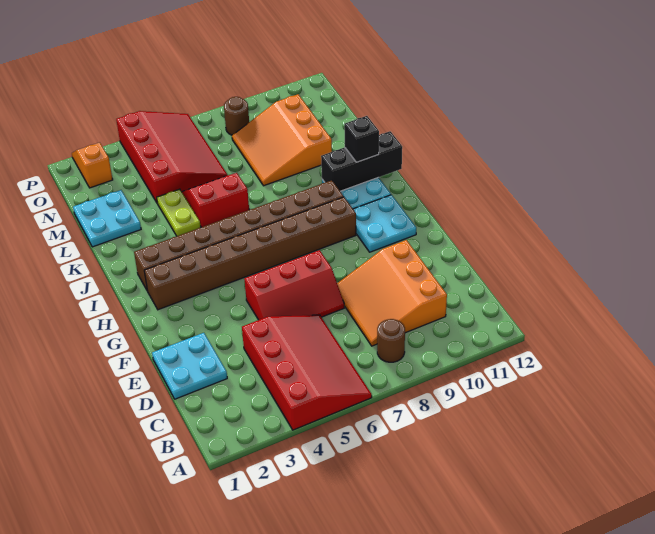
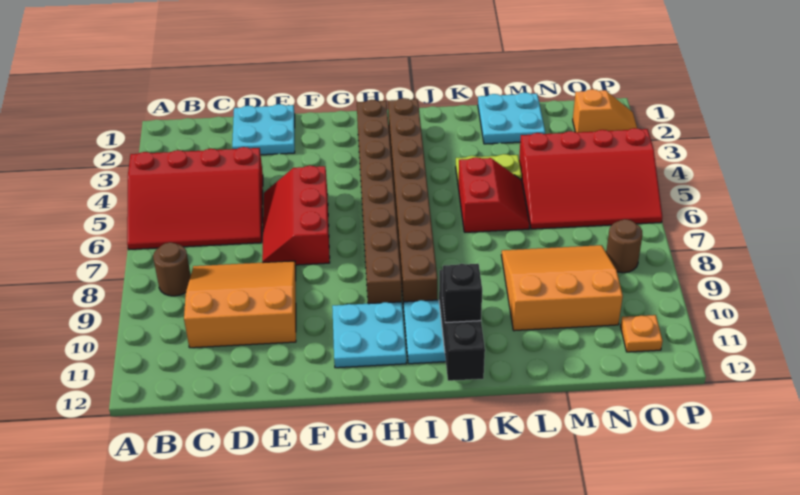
none -> orange 1x1 plate [621,315,663,352]

